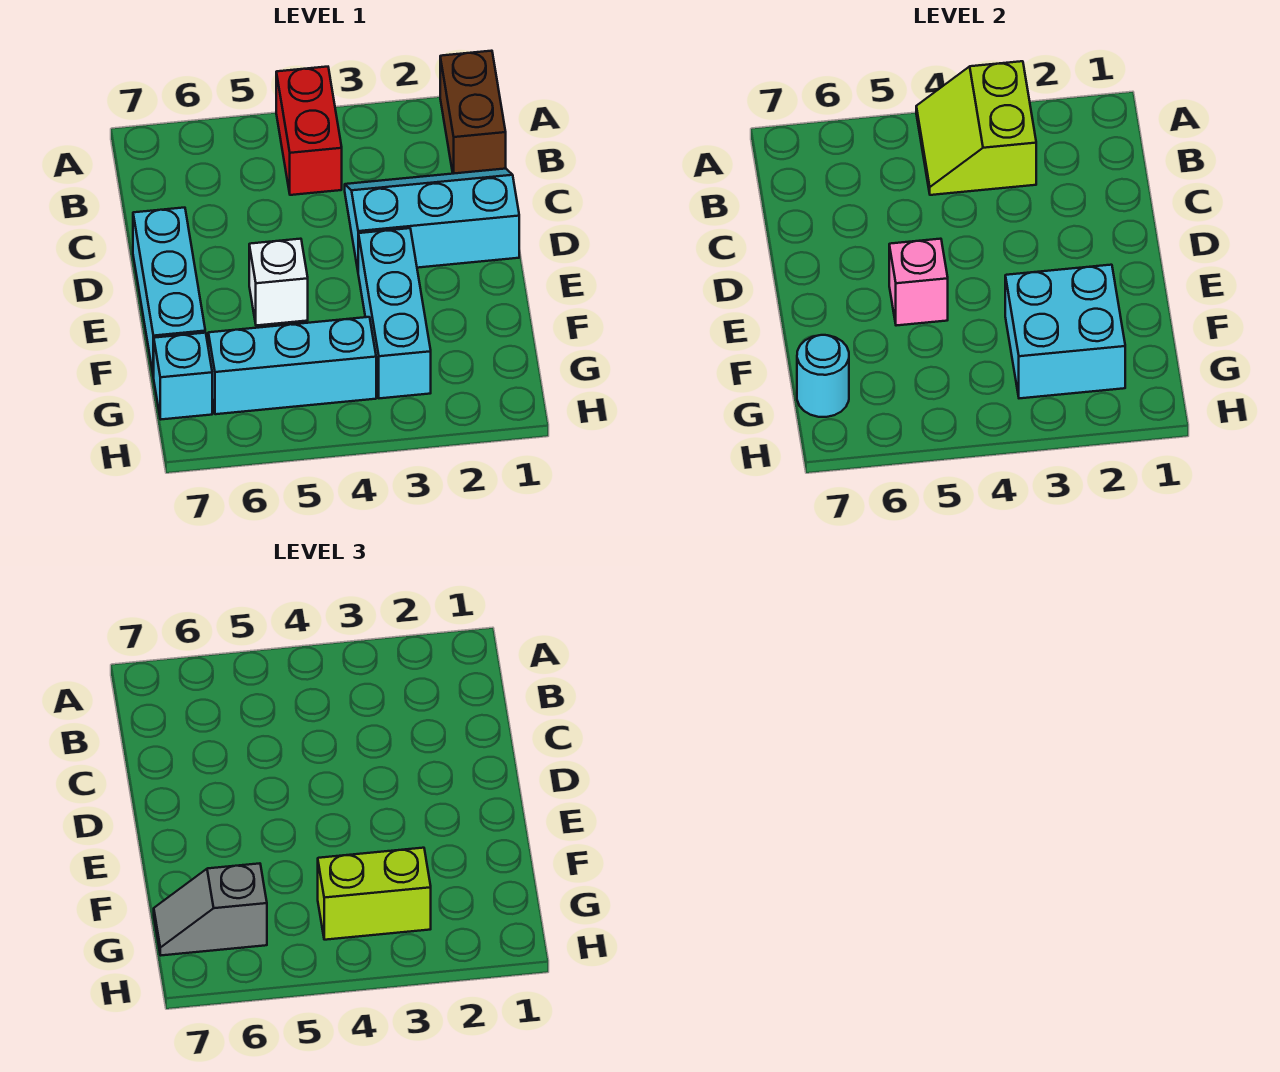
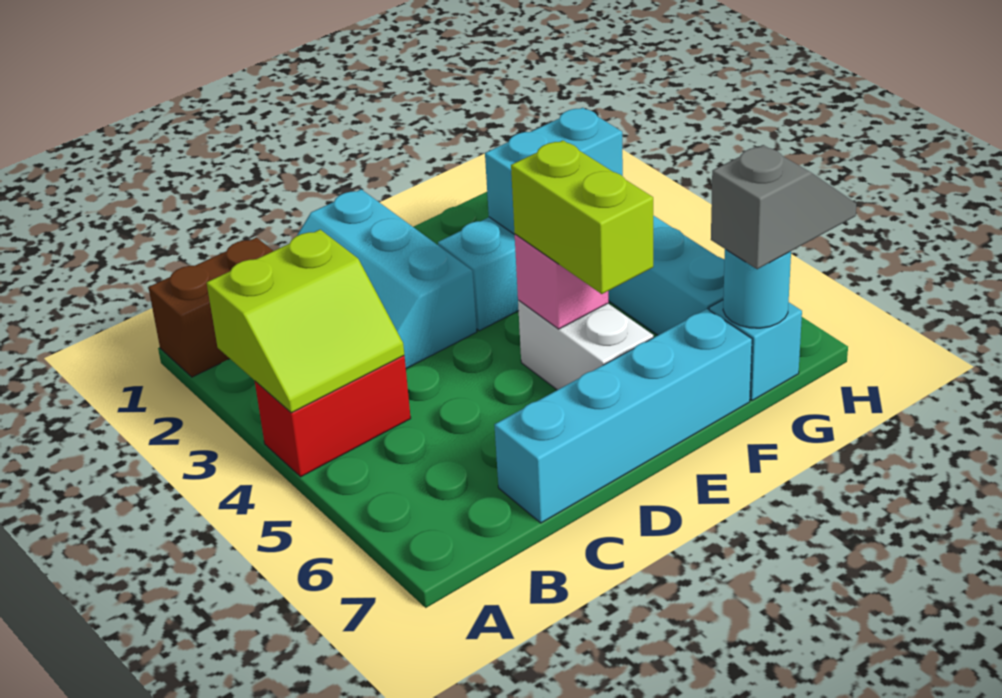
cyan 1x3 brick [133,208,205,378] -> cyan 1x4 brick [495,309,752,523]
white 1x1 brick [249,239,308,326] -> white 1x2 brick [518,300,653,390]
cyan 2x2 brick [1005,265,1125,398] -> cyan 1x2 brick [485,108,623,235]
lime 1x2 brick [318,848,431,940] -> lime 1x2 brick moved to [511,140,653,294]
grey 1x2 slope [154,863,267,955] -> grey 1x2 slope turned to [711,145,856,269]

